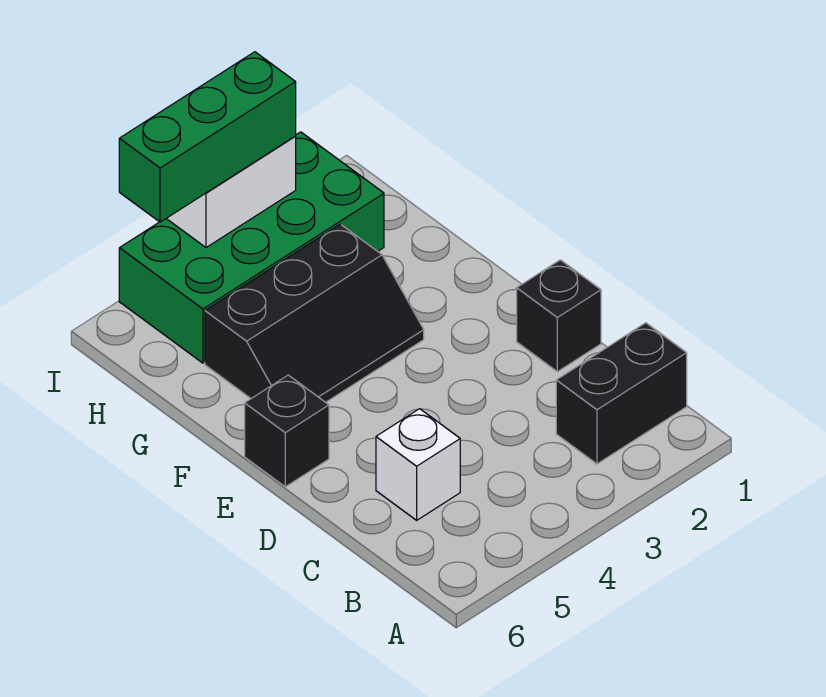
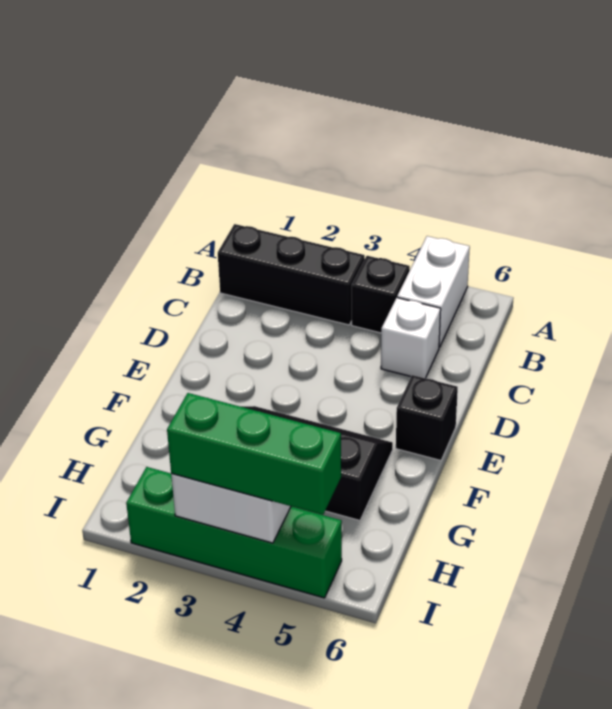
none -> white 1x2 brick [397,236,470,347]
black 1x2 brick [556,323,687,464] -> black 1x3 brick [218,224,365,325]
black 1x1 brick [517,260,601,372] -> black 1x1 brick moved to [352,256,410,333]
green 2x4 brick [119,132,384,363] -> green 1x4 brick [126,467,342,598]

